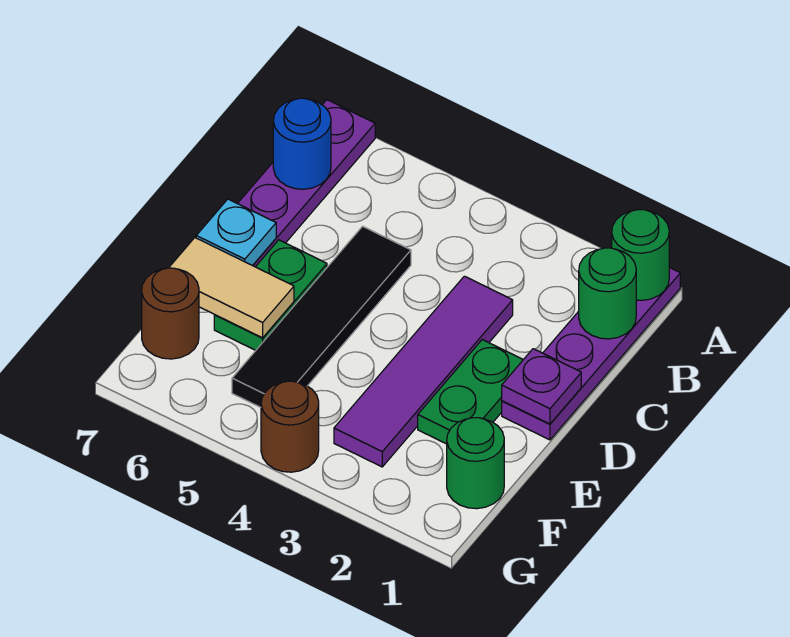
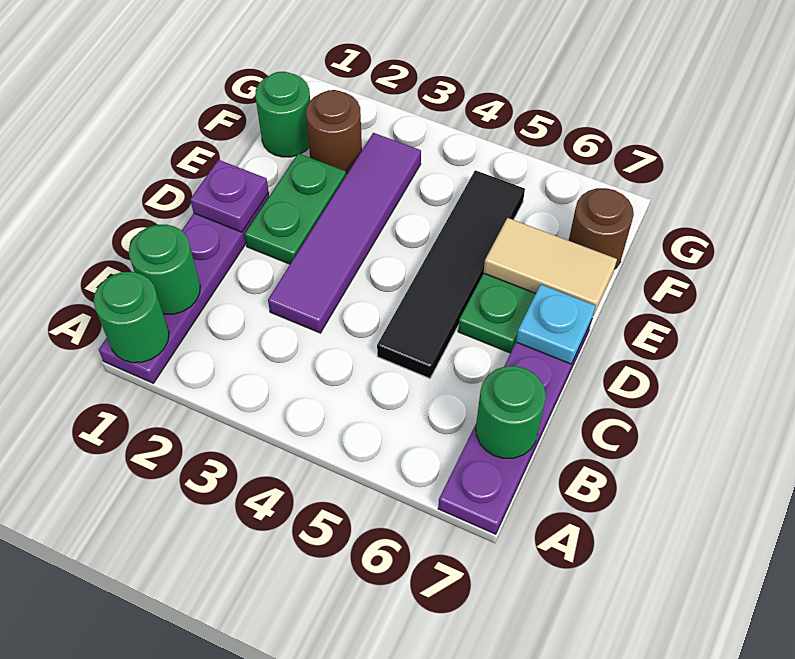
blue 1x1 round brick [273,98,331,189] -> green 1x1 round brick [476,366,546,458]
brown 1x1 round brick [261,381,319,472] -> brown 1x1 round brick moved to [306,90,362,174]

